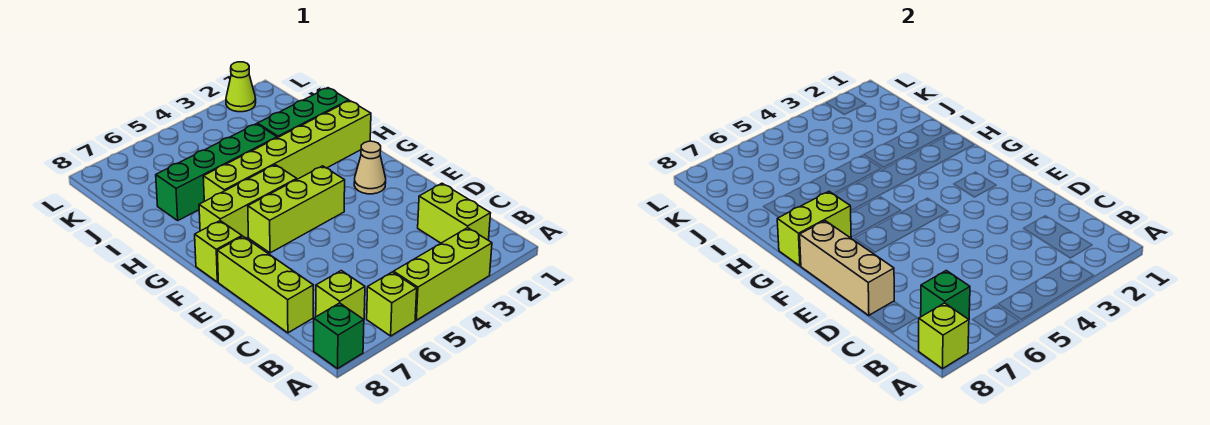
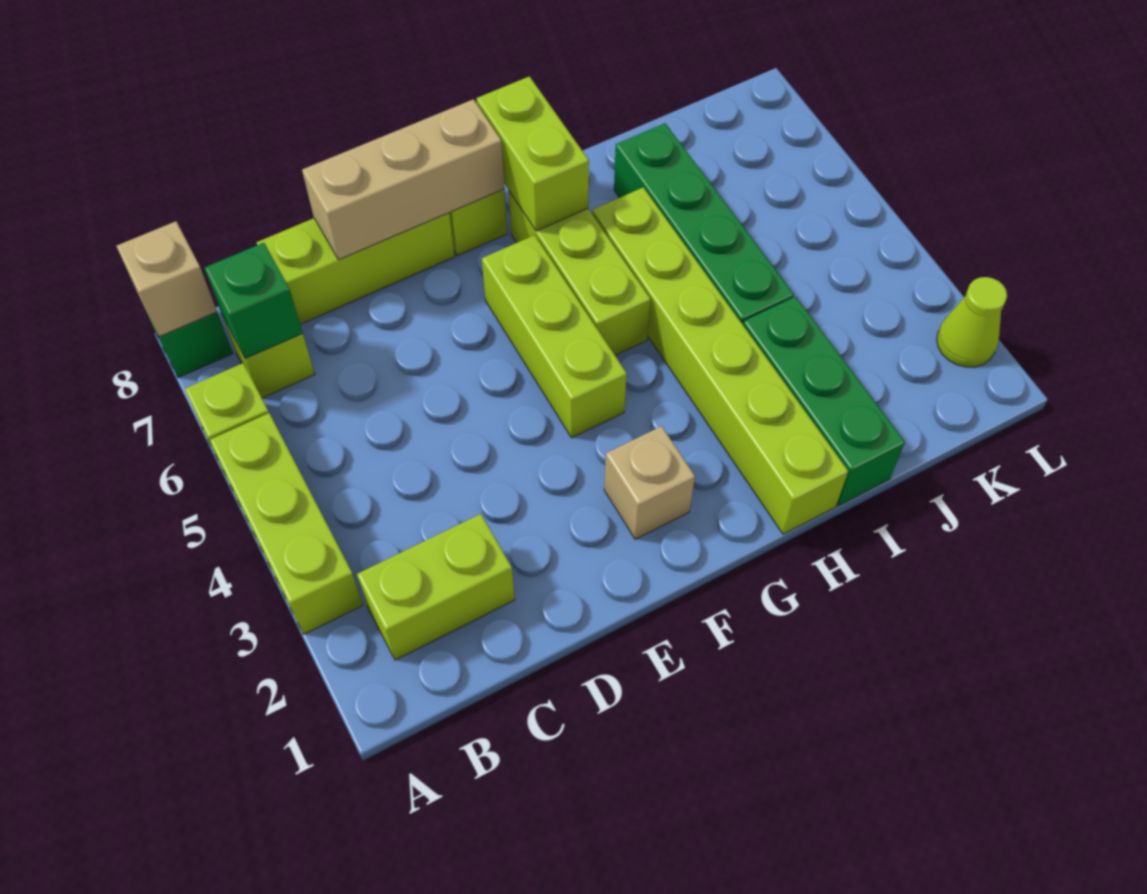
lime 1x1 brick [919,303,969,369] -> tan 1x1 brick [116,221,217,337]
tan 1x1 cone [354,141,386,194] -> tan 1x1 brick [604,426,695,539]

